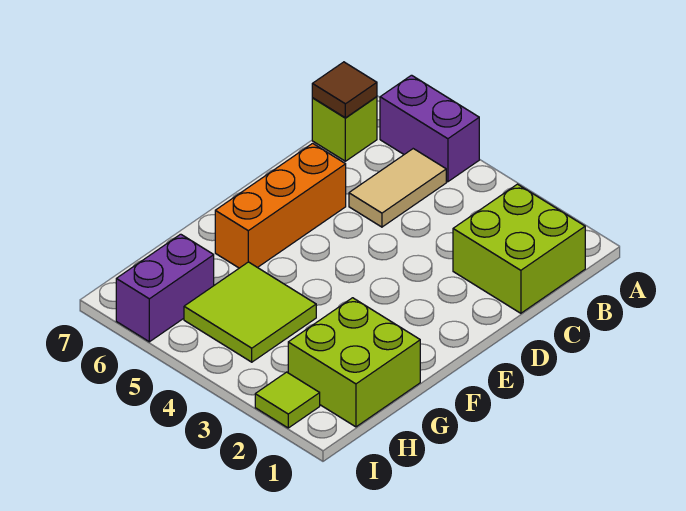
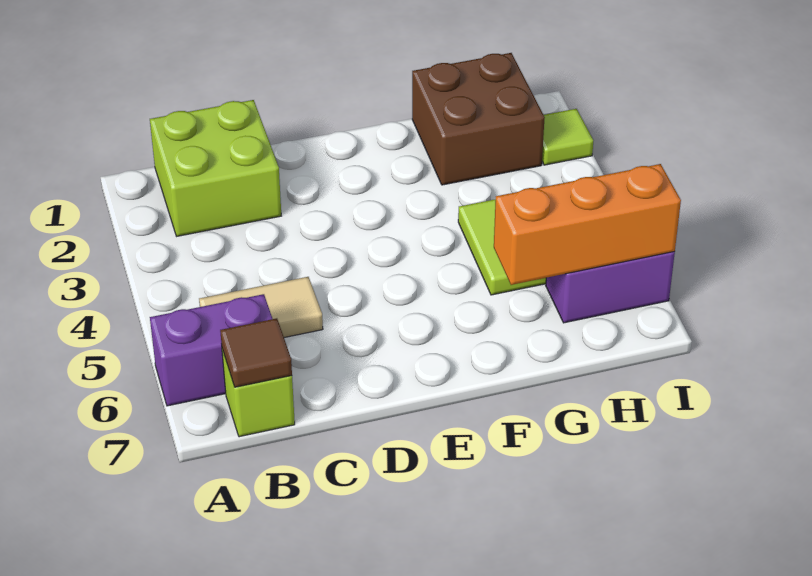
purple 1x2 brick [380,75,479,182] -> purple 1x2 brick turned to [150,294,272,406]
orange 1x3 brick [215,143,346,268] -> orange 1x3 brick moved to [494,164,681,285]
lime 2x2 brick [288,298,420,427] -> brown 2x2 brick [412,53,545,185]

